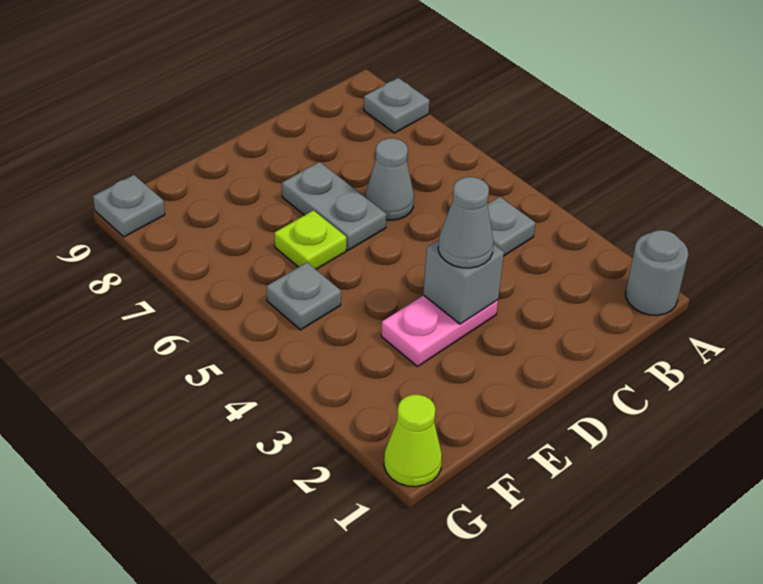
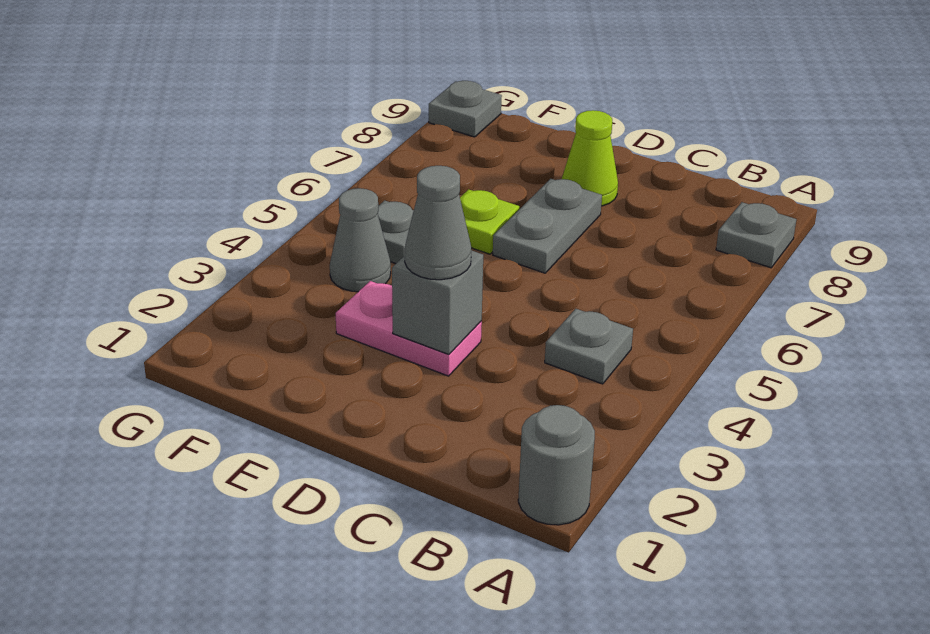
grey 1x1 cone [365,138,414,220] -> grey 1x1 cone moved to [330,188,391,292]
lime 1x1 cone [384,395,442,487] -> lime 1x1 cone moved to [562,110,618,206]

